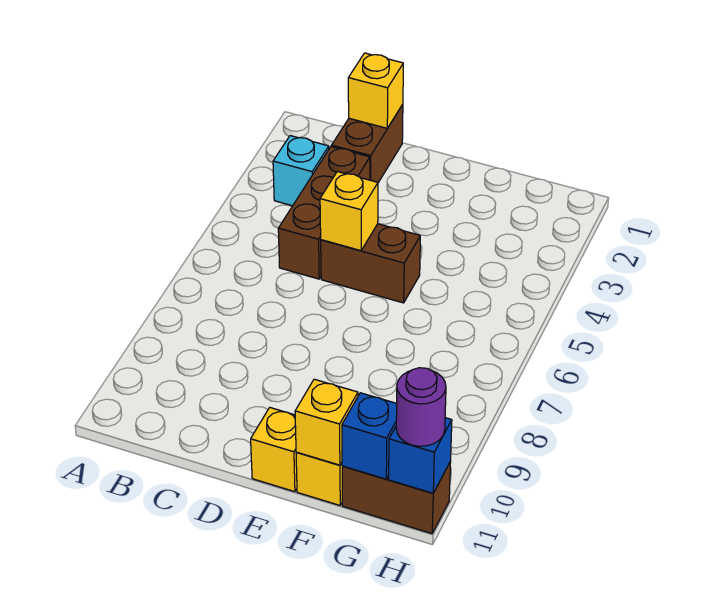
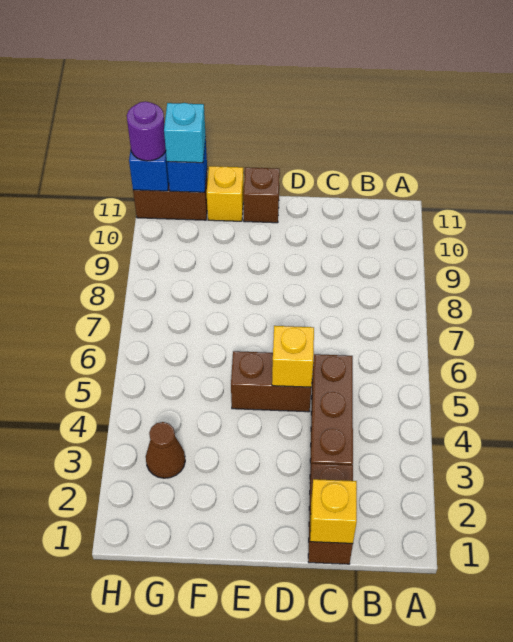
cyan 1x1 brick [273,136,329,206] -> cyan 1x1 brick moved to [164,103,206,163]
yellow 1x1 brick [251,408,297,492] -> brown 1x1 brick [243,167,280,223]
yellow 1x1 brick [295,379,358,465] -> none
none -> brown 1x1 cone [146,422,185,478]

